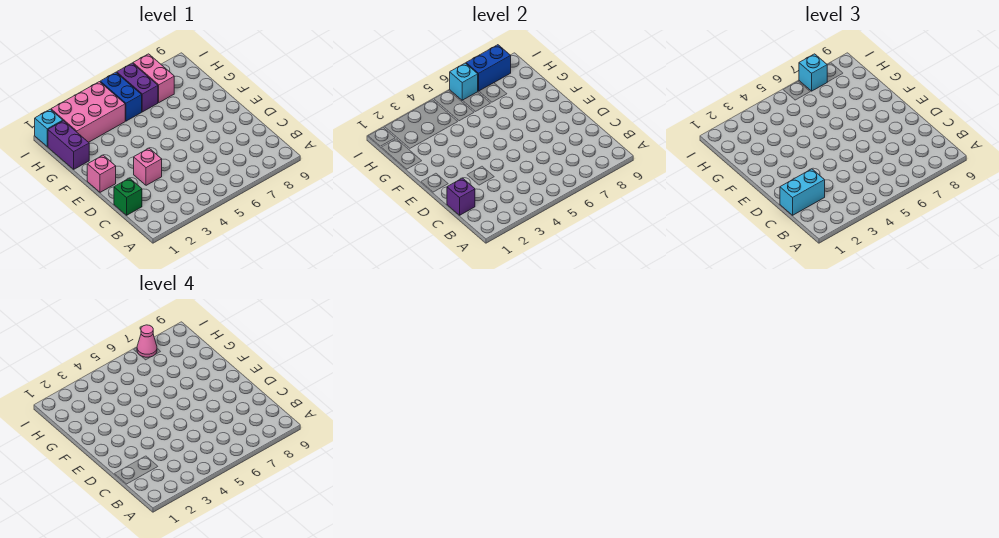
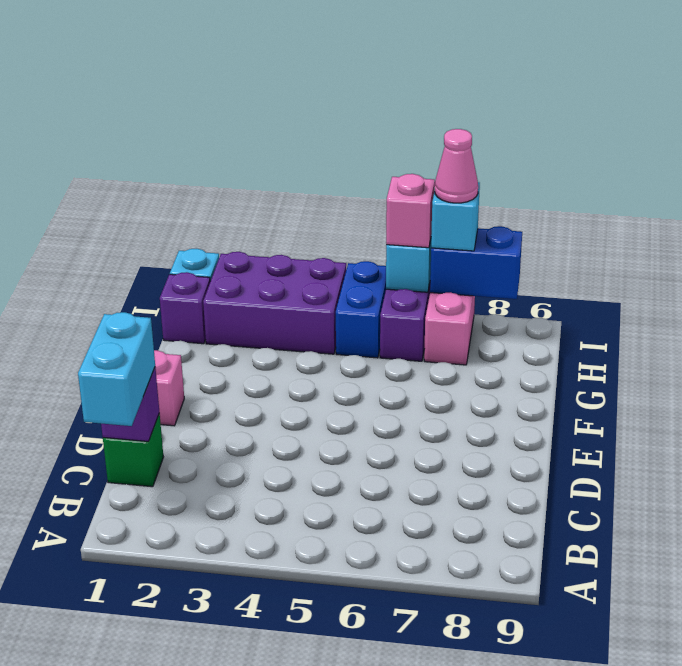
cyan 1x2 brick [780,169,825,215] -> cyan 1x2 brick turned to [78,312,155,426]
pink 1x1 brick [134,148,162,185] -> pink 1x1 brick moved to [386,174,435,248]
purple 1x2 brick [48,121,89,169] -> purple 1x1 brick [160,272,210,344]
pink 2x3 brick [51,82,125,142] -> purple 2x3 brick [203,252,346,354]

